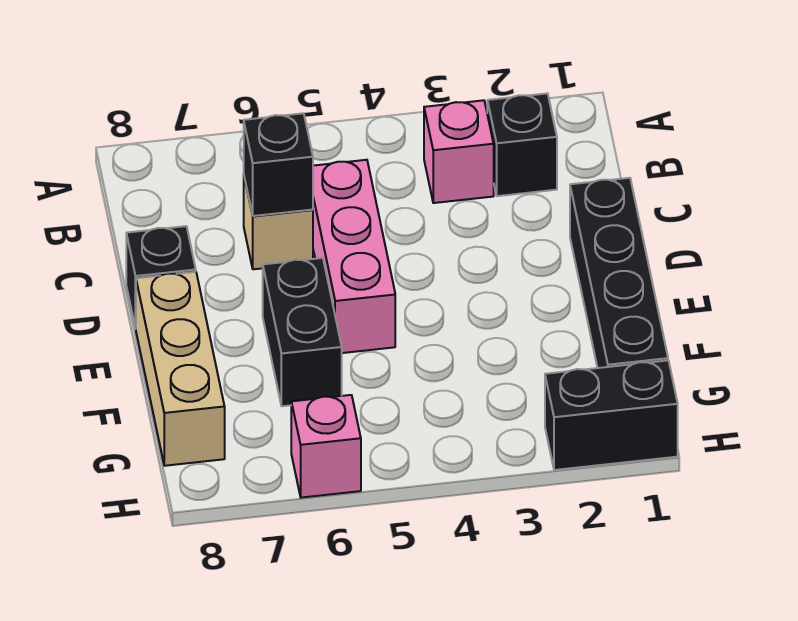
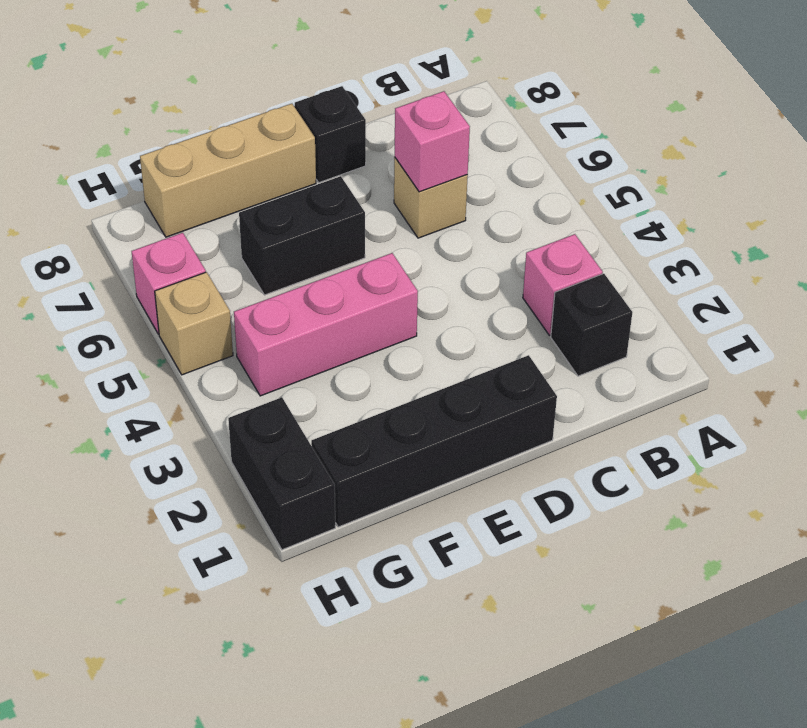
pink 1x3 brick [313,160,395,353] -> pink 1x3 brick moved to [234,253,418,396]
black 1x1 brick [244,113,313,216] -> pink 1x1 brick [395,91,470,192]
none -> tan 1x1 brick [155,272,233,375]

